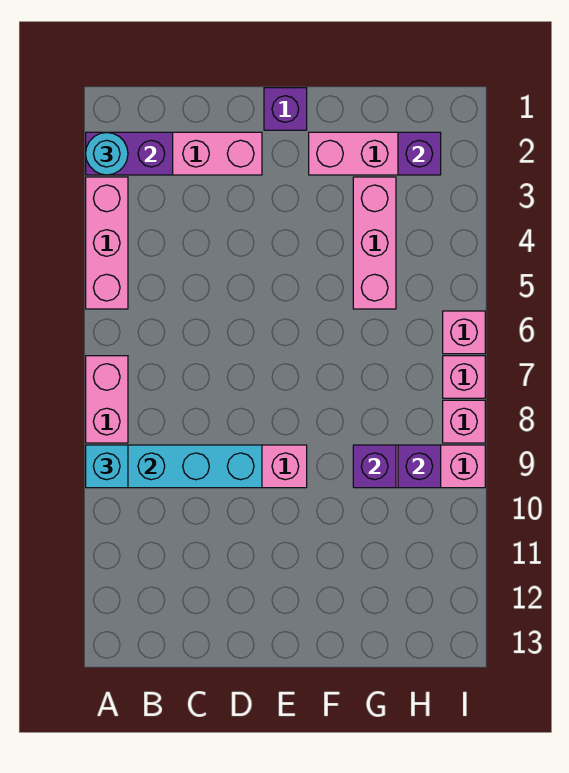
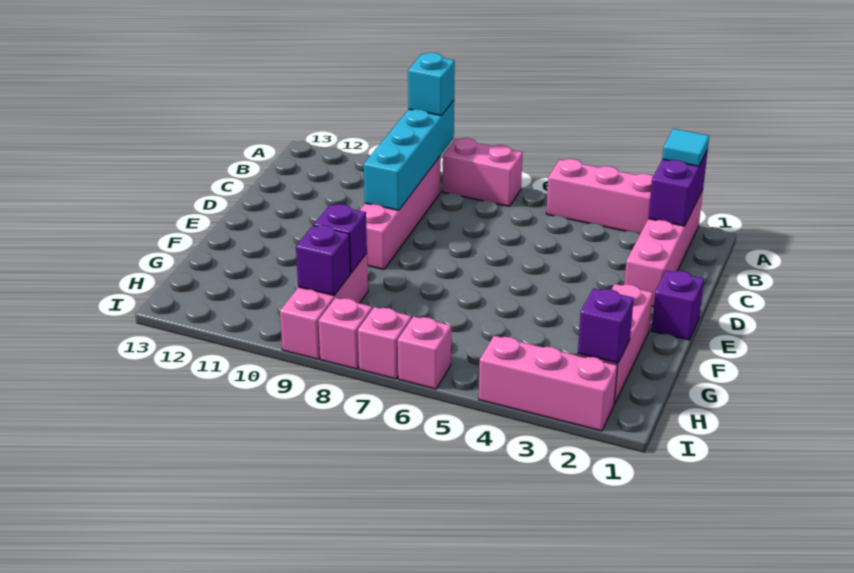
cyan 1x1 round brick [86,132,128,175] -> cyan 1x1 tile [662,129,709,166]
pink 1x3 brick [353,177,396,309] -> pink 1x3 brick moved to [479,336,618,431]

